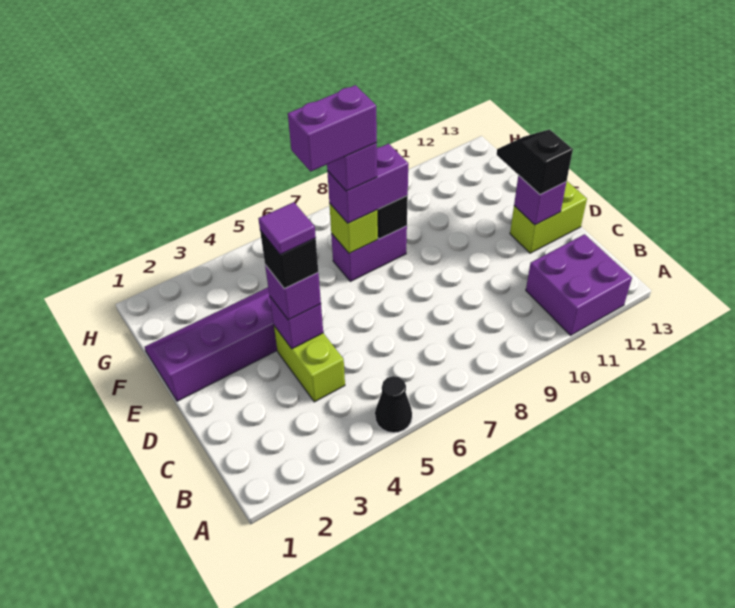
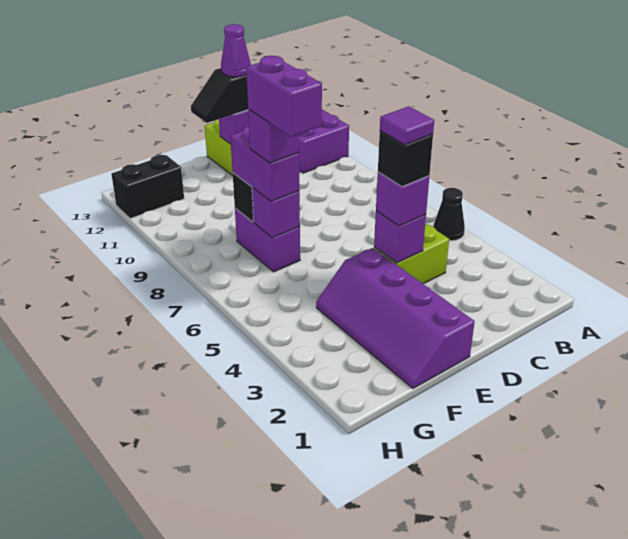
none -> purple 1x1 cone [221,24,251,77]
lime 1x1 brick [329,203,378,253] -> purple 1x1 brick [252,188,300,238]
none -> black 1x2 brick [111,155,184,219]

